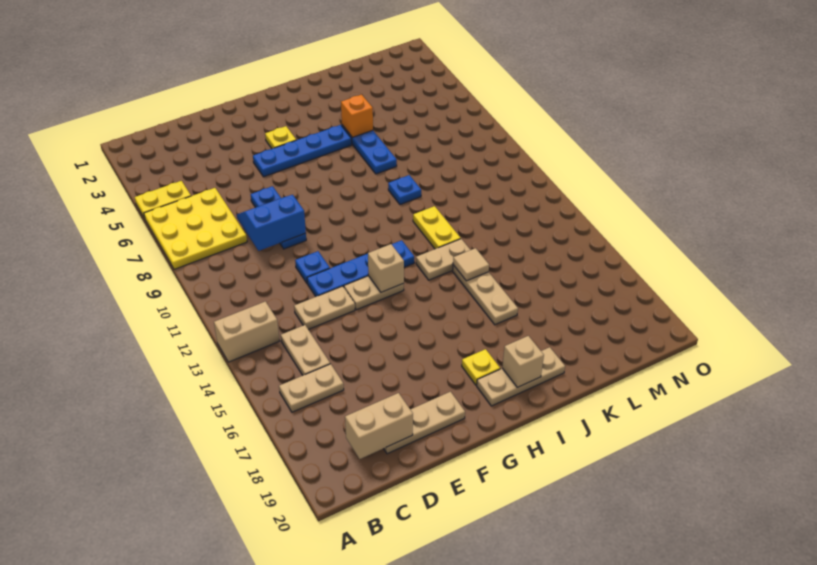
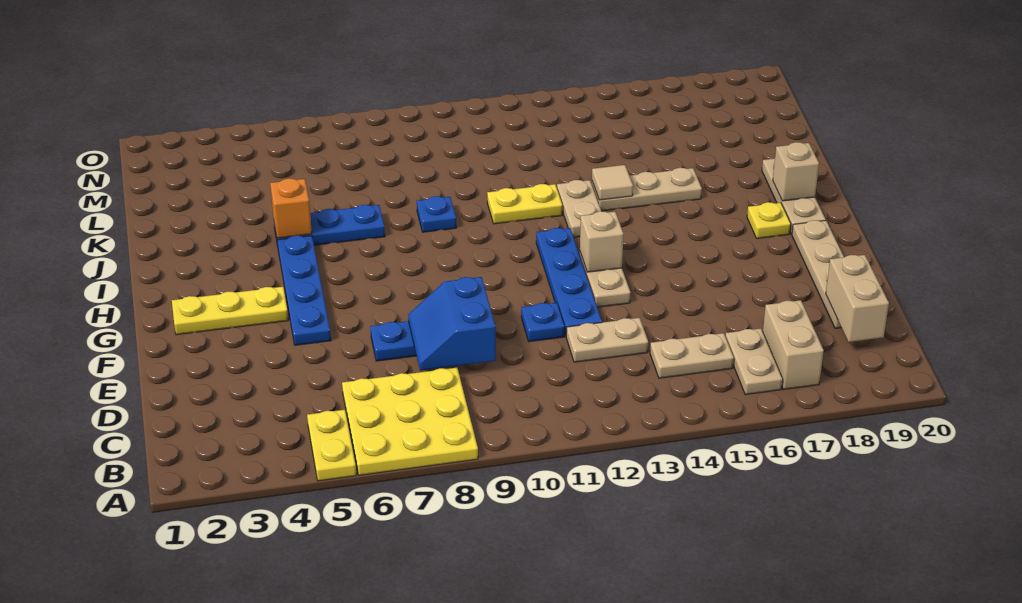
tan 1x2 brick [214,301,279,362] -> tan 1x2 brick moved to [763,300,824,389]
tan 1x2 plate [294,286,355,330] -> tan 1x2 plate turned to [566,318,648,362]
tan 1x3 plate [384,392,465,454] -> tan 1x4 plate [792,220,844,328]
yellow 1x1 plate [265,126,296,149] -> yellow 1x3 plate [172,287,288,335]

